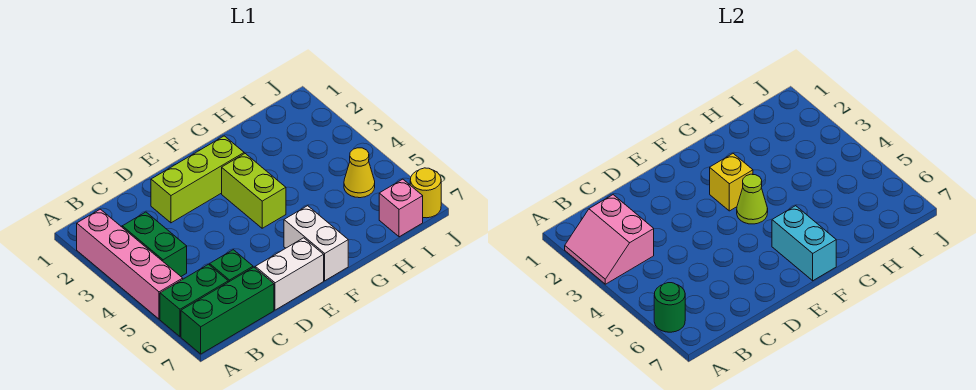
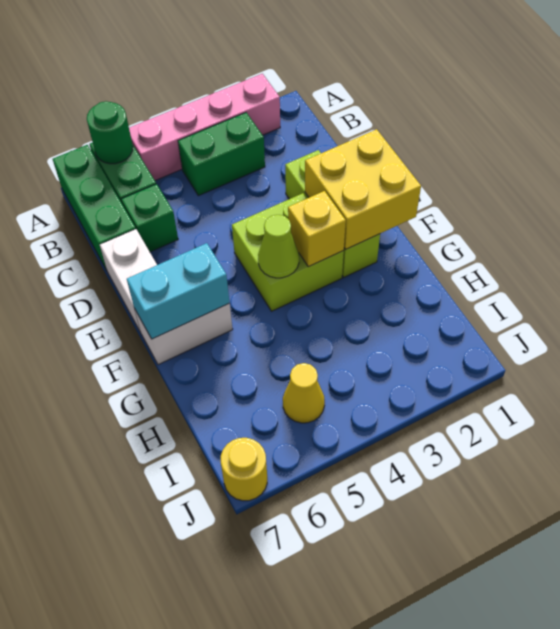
pink 2x2 slope [565,195,654,284] -> none
none -> yellow 2x2 brick [305,129,421,249]
lime 1x2 brick [222,154,286,228] -> lime 2x2 brick [232,193,344,311]
pink 1x1 brick [379,179,423,237] -> none

